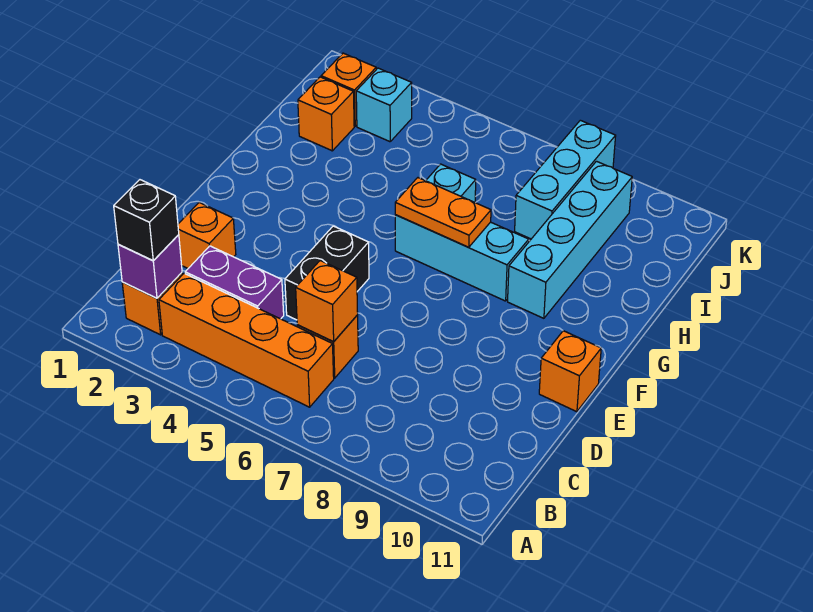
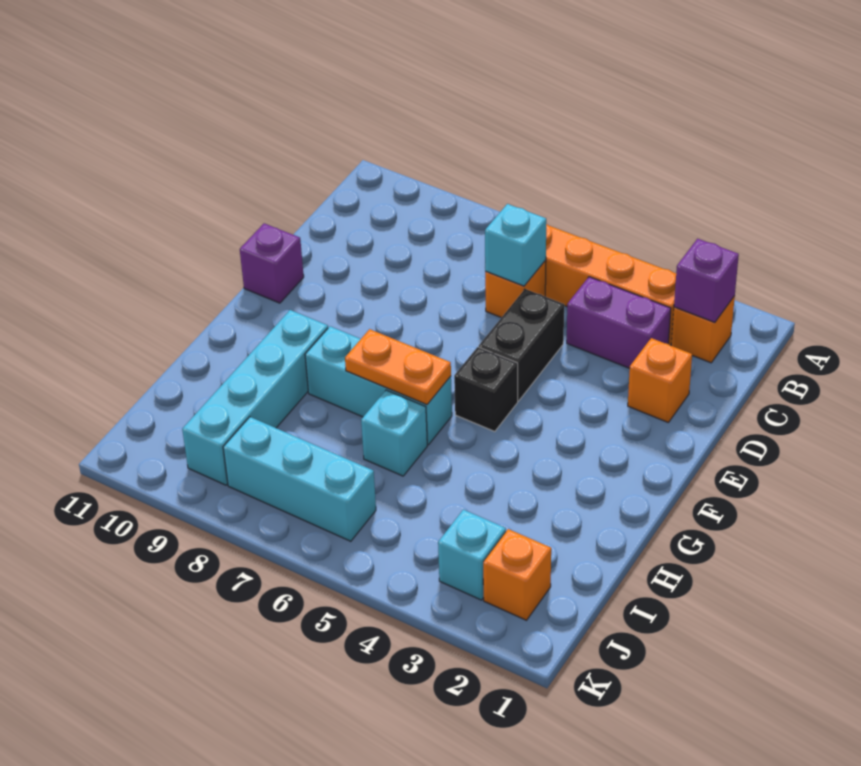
black 1x1 brick [114,180,179,261] -> black 1x1 brick moved to [454,347,518,432]
orange 1x1 brick [296,261,358,342] -> cyan 1x1 brick [485,204,546,286]
orange 1x1 brick [539,331,601,412] -> purple 1x1 brick [240,223,304,303]
orange 1x1 brick [298,77,354,151] -> none
cyan 1x3 brick [515,120,616,239] -> cyan 1x3 brick turned to [223,417,376,541]

